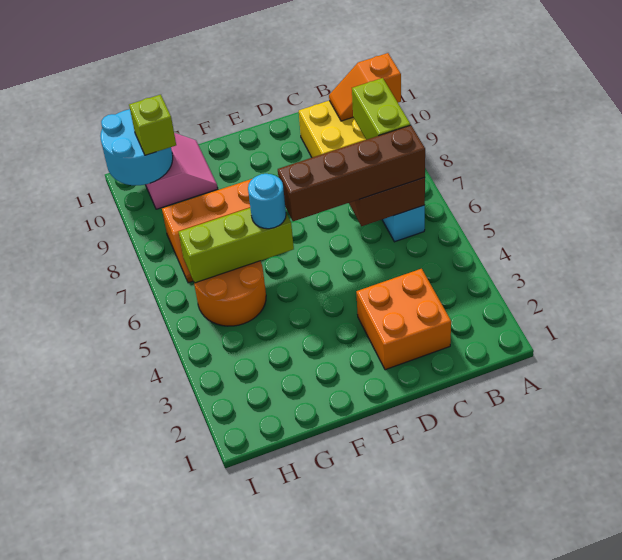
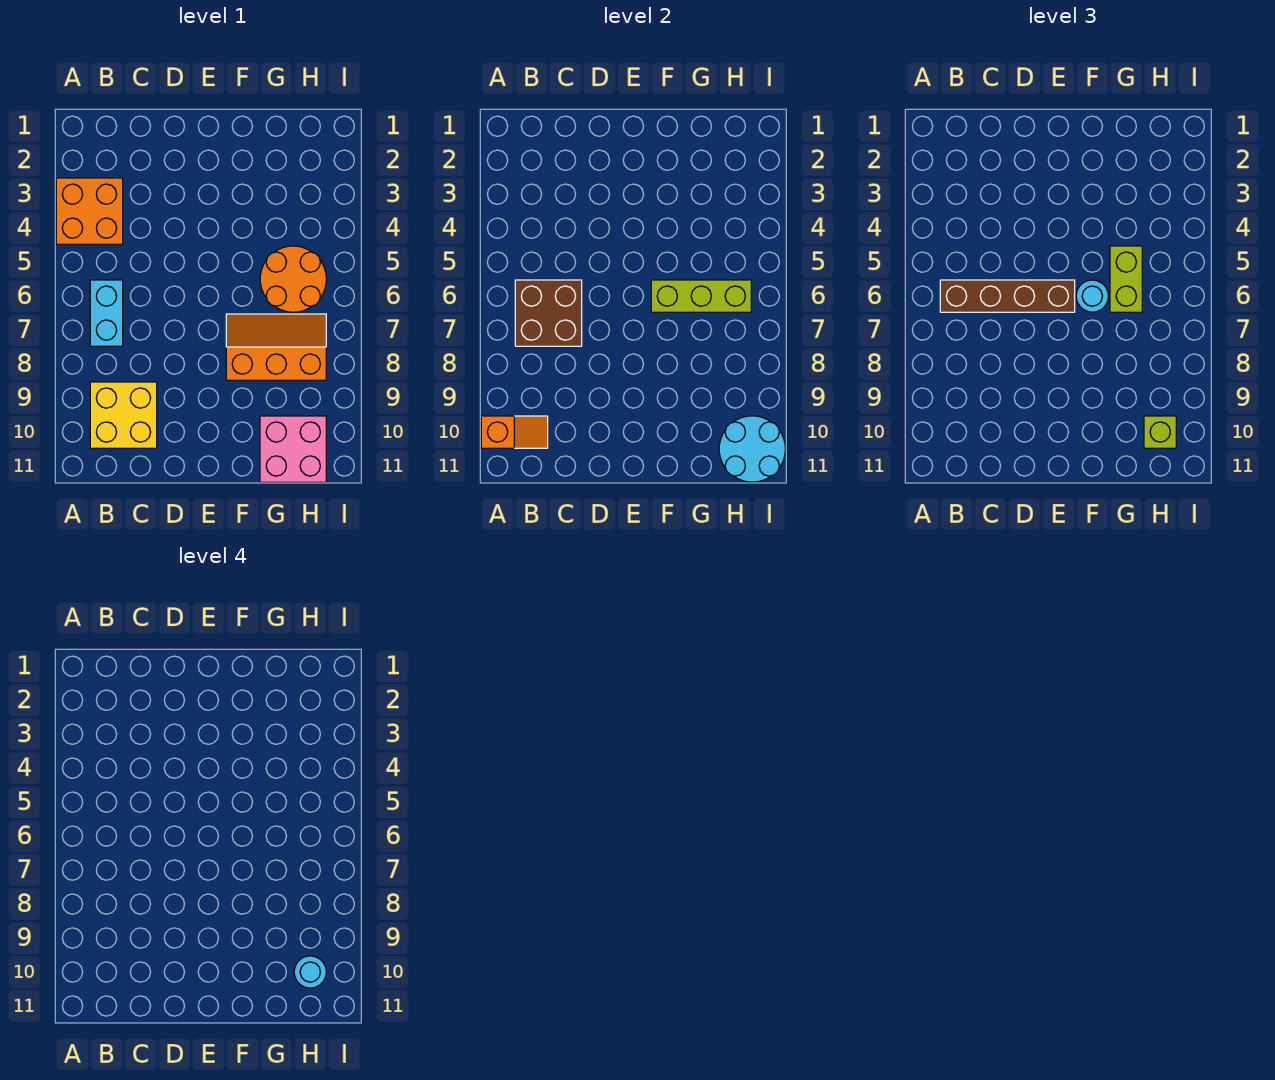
lime 1x2 brick [352,78,411,140] -> lime 1x2 brick moved to [1110,246,1142,312]
orange 2x2 brick [356,269,451,370] -> orange 2x2 brick moved to [56,178,123,244]
pink 2x2 slope [145,133,218,209] -> pink 2x2 brick [260,416,326,482]
none -> cyan 1x1 round brick [294,956,326,988]

